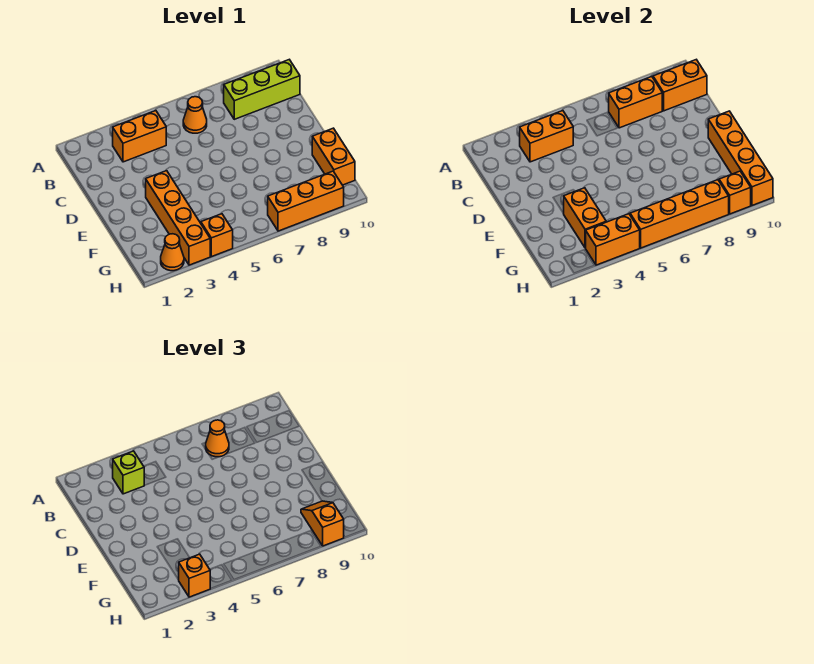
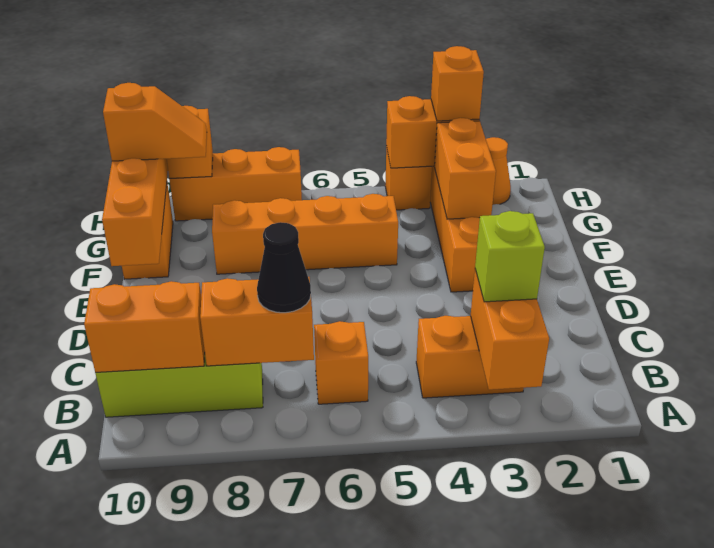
orange 1x2 brick [520,111,573,162] -> orange 1x2 brick turned to [471,269,549,390]
orange 1x1 cone [183,97,207,133] -> orange 1x1 brick [314,321,368,404]
orange 1x1 cone [206,420,229,457] -> black 1x1 cone [257,222,311,313]
orange 1x2 slope [301,501,344,546] -> orange 1x2 slope turned to [103,83,207,161]
orange 1x4 brick [630,180,729,248] -> orange 1x4 brick moved to [212,194,398,274]

